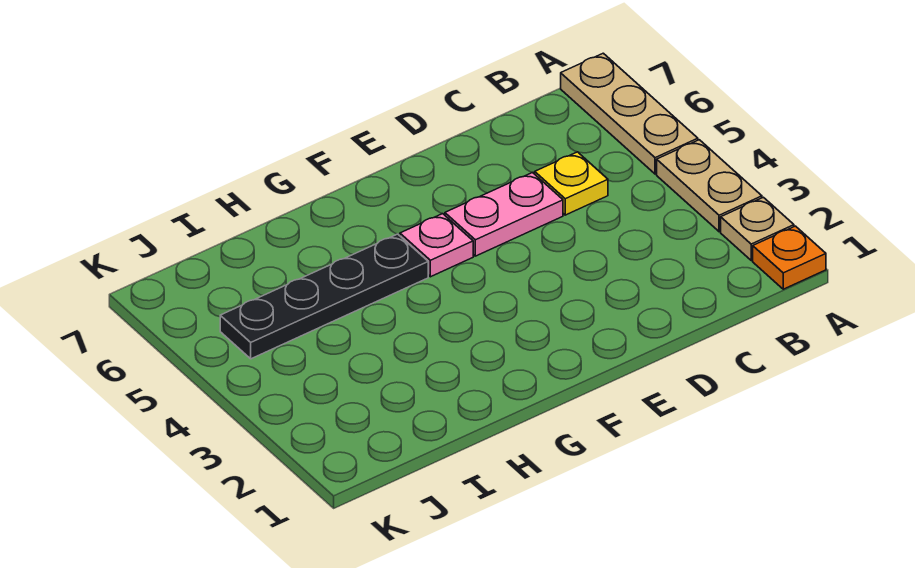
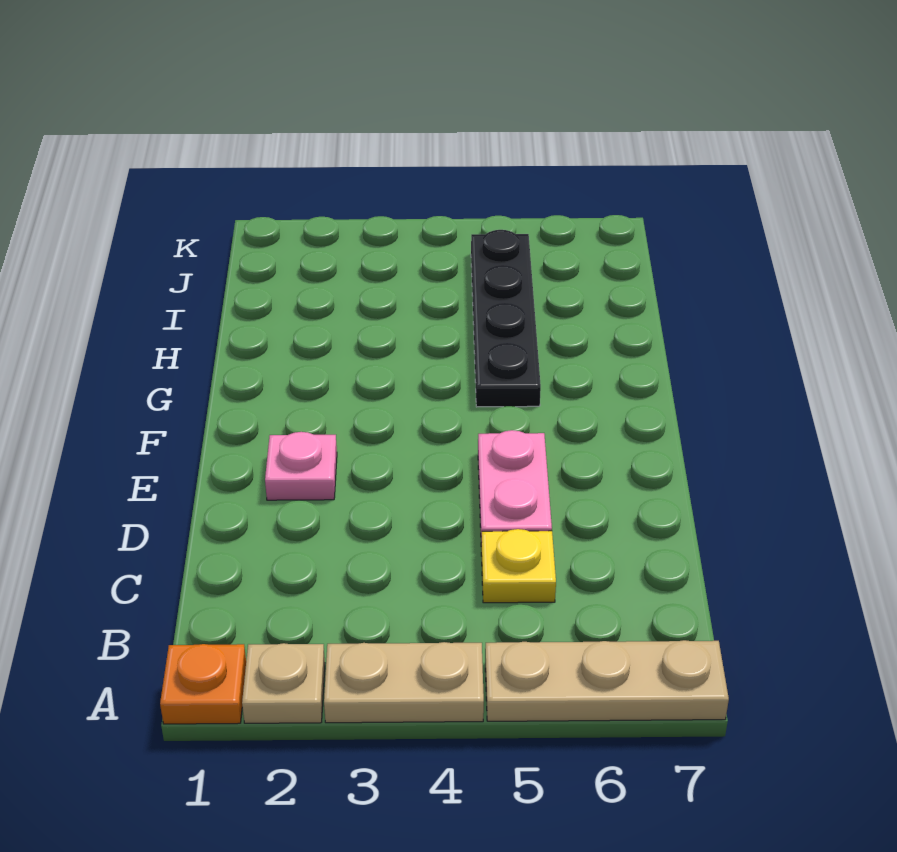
pink 1x1 plate [400,214,473,277] -> pink 1x1 plate moved to [265,432,337,500]

